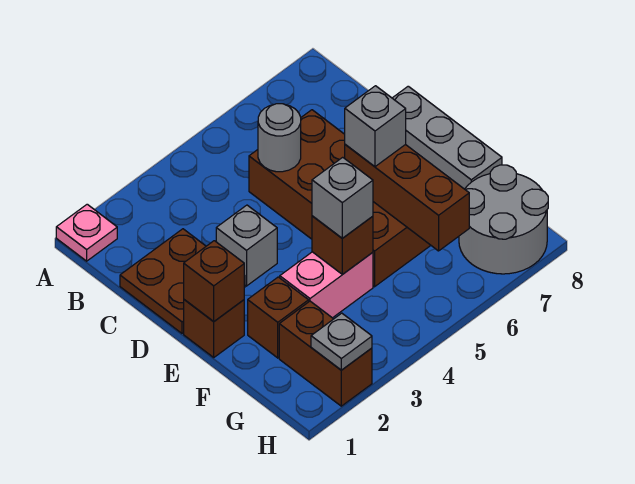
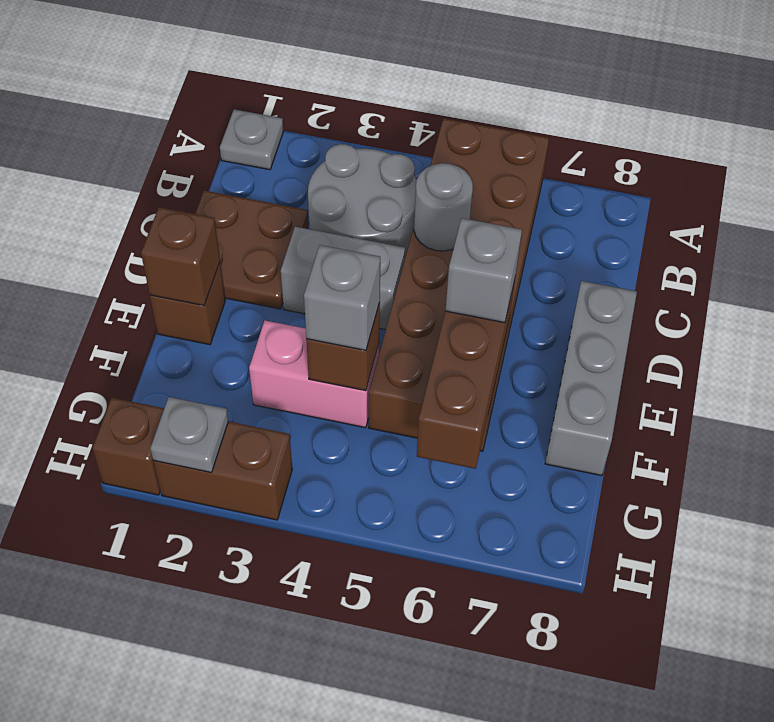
pink 1x1 plate [56,204,117,261] -> grey 1x1 plate [220,109,283,170]
brown 2x4 brick [249,110,431,287] -> brown 2x6 brick [369,118,549,451]
grey 1x1 brick [216,205,277,286] -> grey 1x2 brick [281,227,405,330]
brown 1x1 brick [248,277,309,358] -> brown 1x1 brick moved to [92,398,164,495]
brown 1x2 brick [279,301,372,406] -> brown 1x2 brick turned to [153,422,292,520]
grey 2x2 round brick [459,165,548,274] -> grey 2x2 round brick moved to [308,144,417,257]

